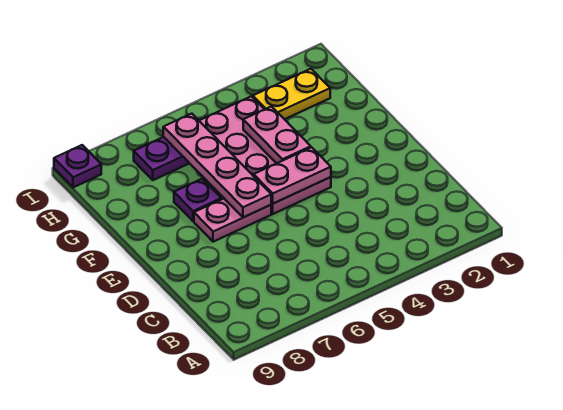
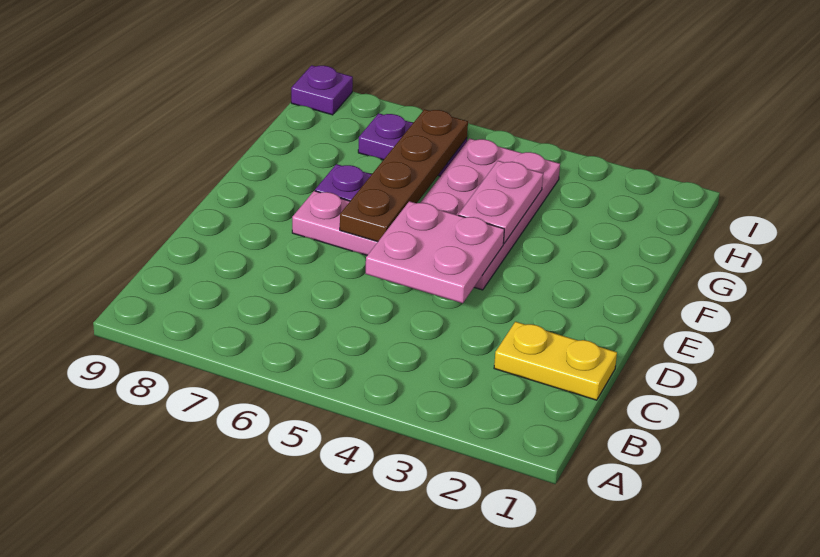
pink 1x2 plate [254,147,331,204] -> pink 2x2 plate [365,201,504,303]
pink 1x4 plate [163,114,271,217] -> brown 1x4 plate [340,109,468,242]
yellow 1x2 plate [253,69,330,119] -> yellow 1x2 plate moved to [494,322,617,400]

